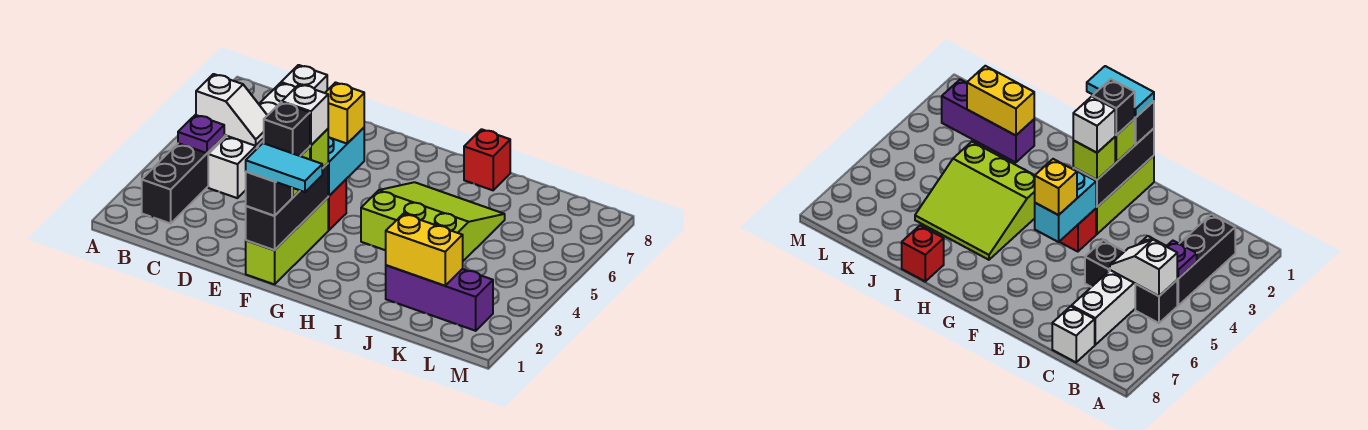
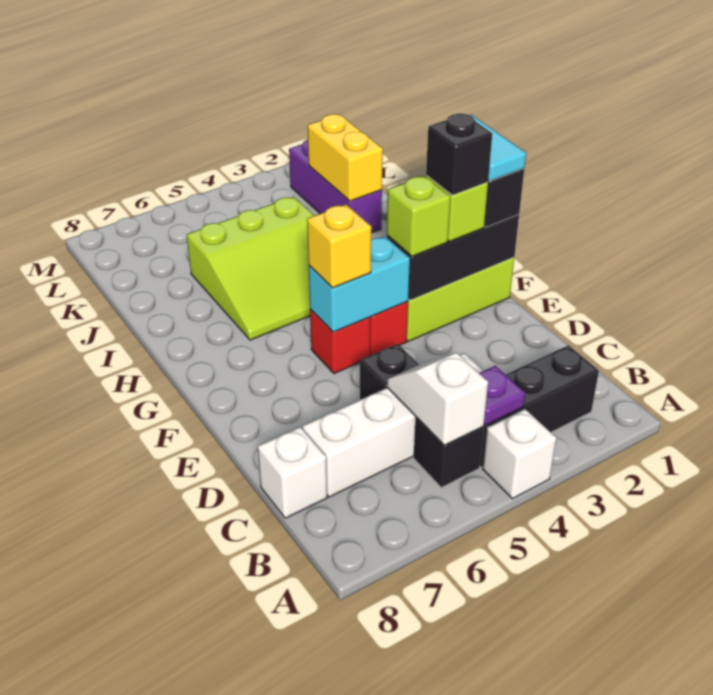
white 1x1 brick [282,84,328,145] -> white 1x1 brick moved to [483,409,556,499]
lime 3x3 slope [361,182,505,261] -> lime 3x3 slope turned to [187,197,314,340]
red 1x1 brick [464,129,510,190] -> red 1x1 brick moved to [310,309,370,374]

